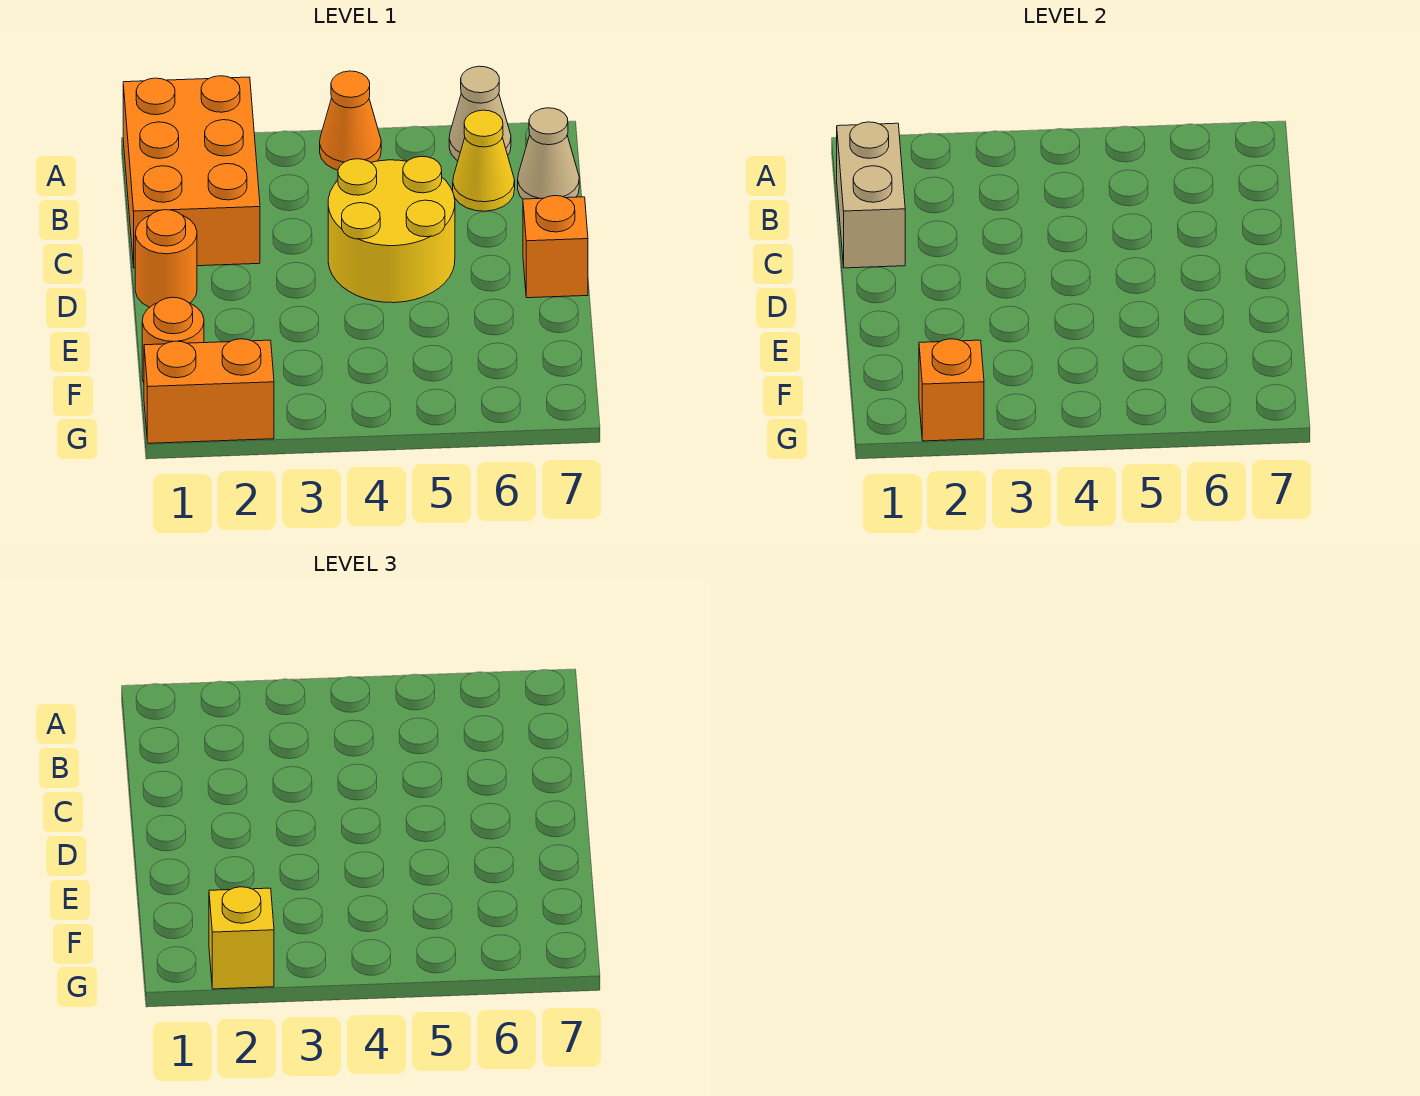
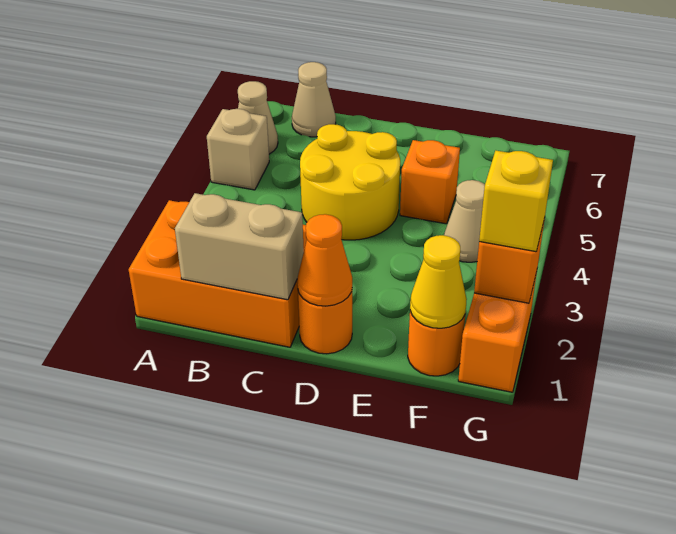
orange 1x1 cone [320,71,381,170] -> orange 1x1 cone moved to [297,214,352,306]
none -> tan 1x1 brick [207,109,269,190]
yellow 1x1 cone [453,110,515,211] -> yellow 1x1 cone moved to [410,235,467,328]
orange 1x1 brick [523,196,588,298] -> orange 1x1 brick moved to [400,140,460,224]
none -> tan 1x1 cone [444,180,485,262]

